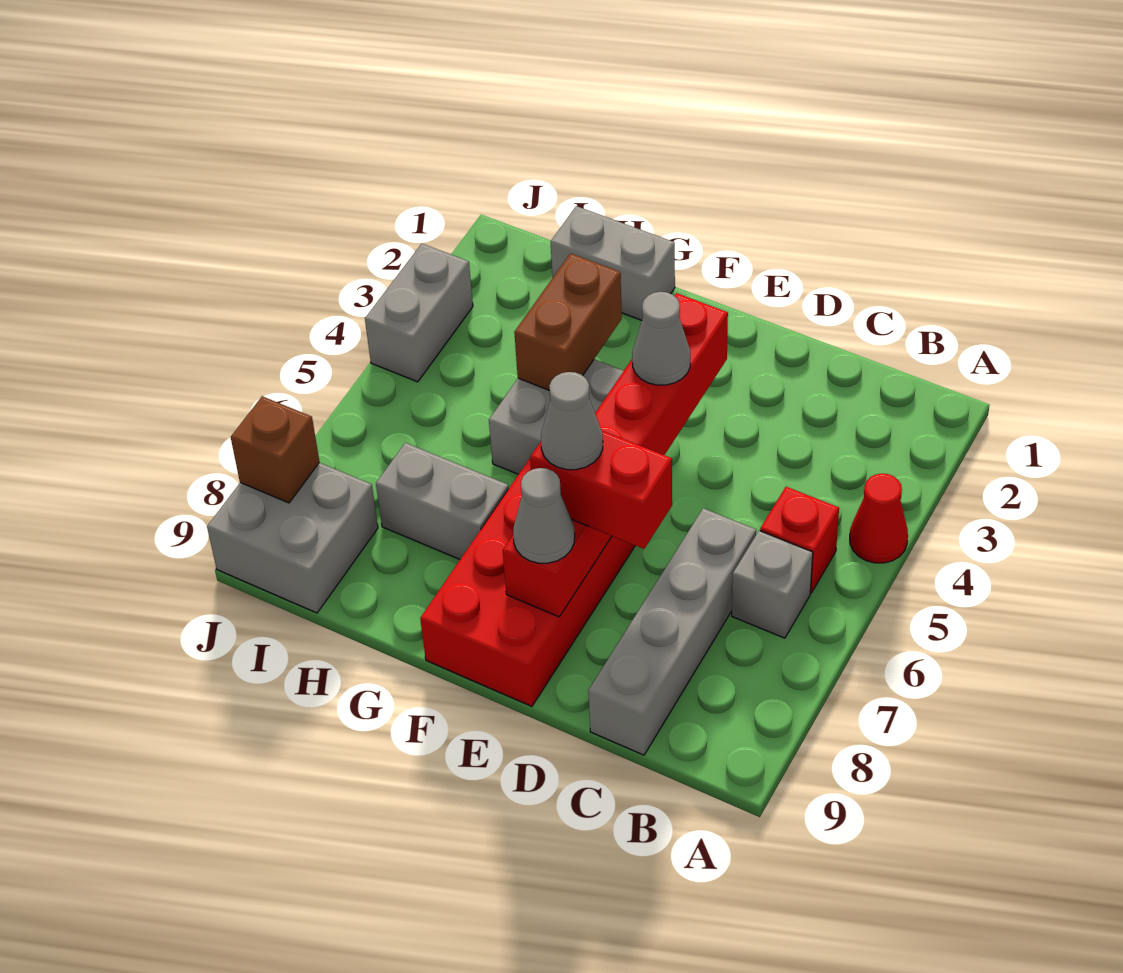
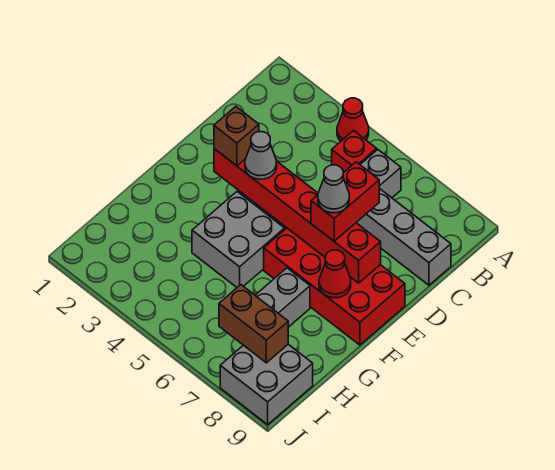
grey 1x1 cone [513,468,575,563] -> none
none -> red 1x1 cone [319,250,351,298]
grey 1x2 brick [551,206,675,320] -> none
brown 1x2 brick [514,253,622,391] -> brown 1x2 brick moved to [219,285,288,363]
grey 1x2 brick [365,244,473,382] -> none
brown 1x1 brick [231,396,319,503] -> brown 1x1 brick moved to [214,107,259,166]

